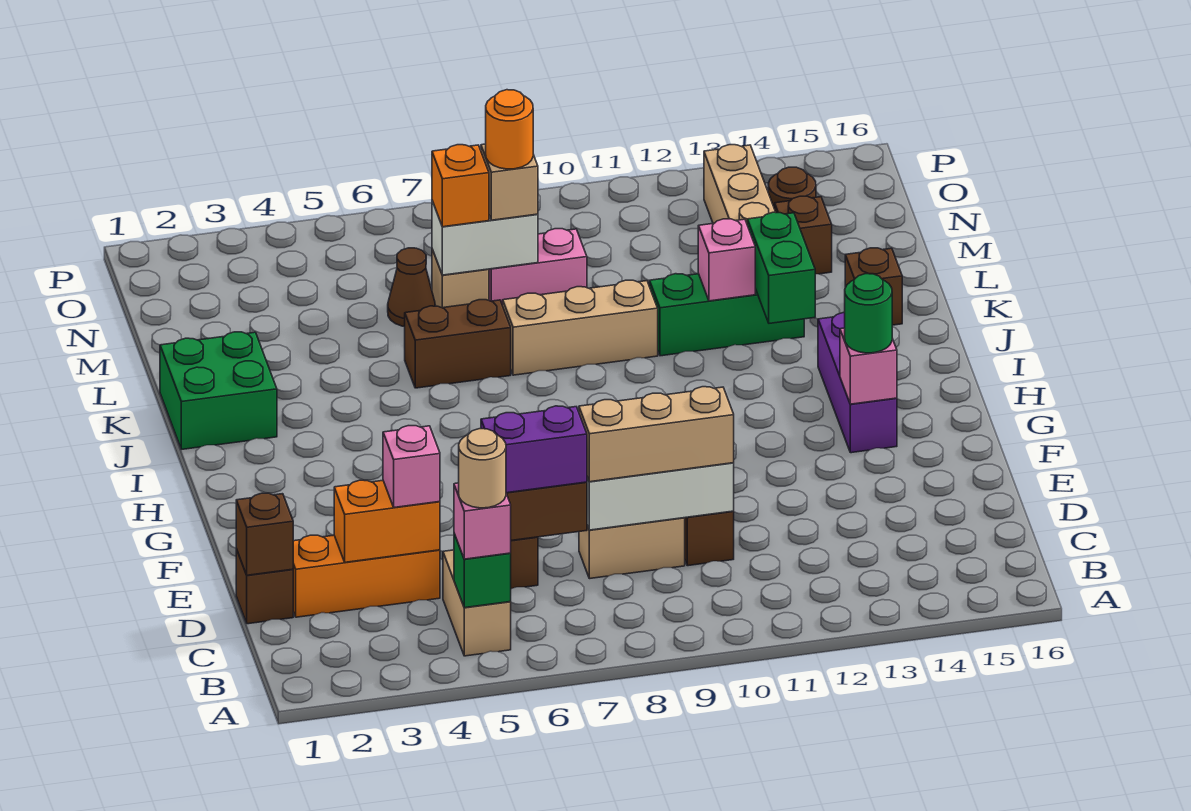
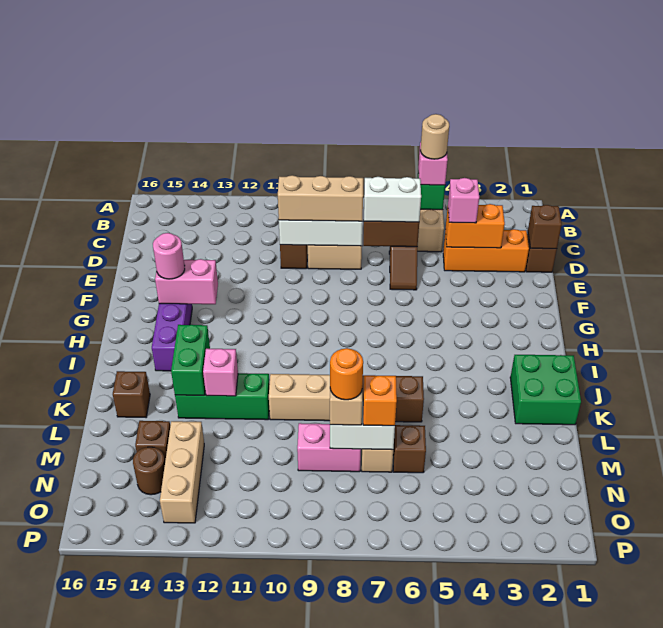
purple 1x2 brick [481,406,587,493] -> white 1x2 brick [364,177,421,222]
pink 1x1 brick [840,328,897,404] -> pink 1x2 brick [155,259,218,304]
green 1x1 round brick [845,274,892,353] -> pink 1x1 round brick [153,233,185,279]
brown 1x1 cone [388,248,435,327] -> brown 1x1 brick [393,425,426,473]

